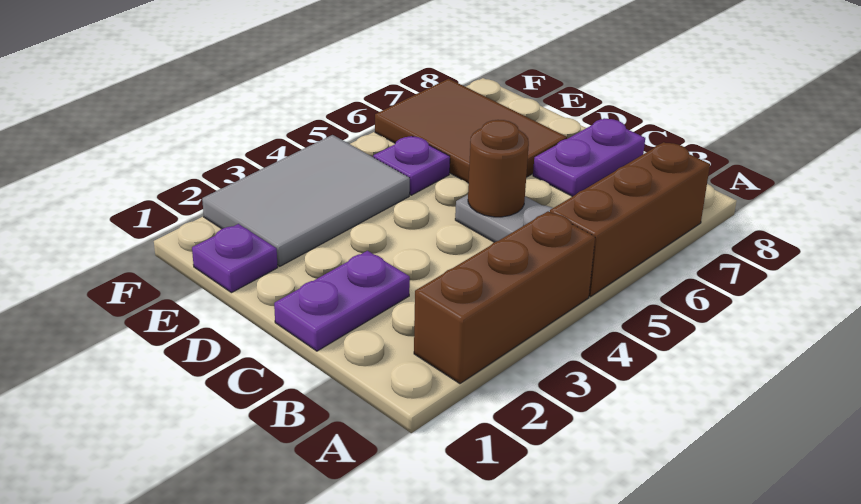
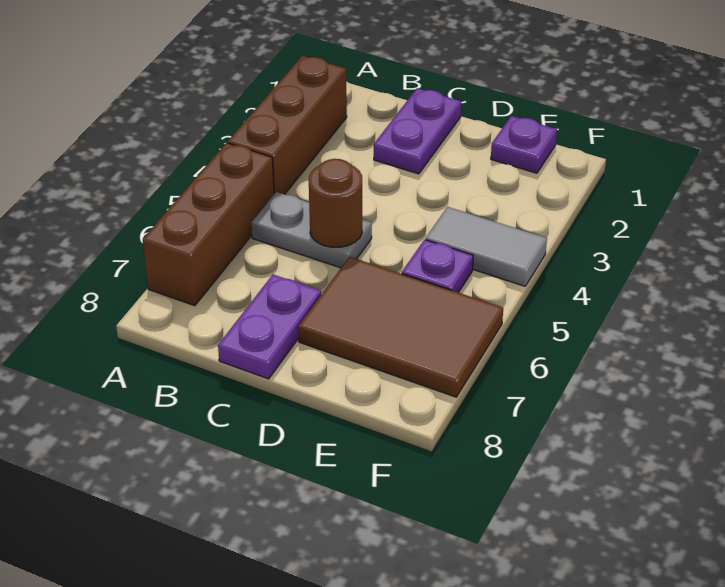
grey 2x3 tile [202,135,410,266] -> grey 1x2 tile [426,207,547,286]

